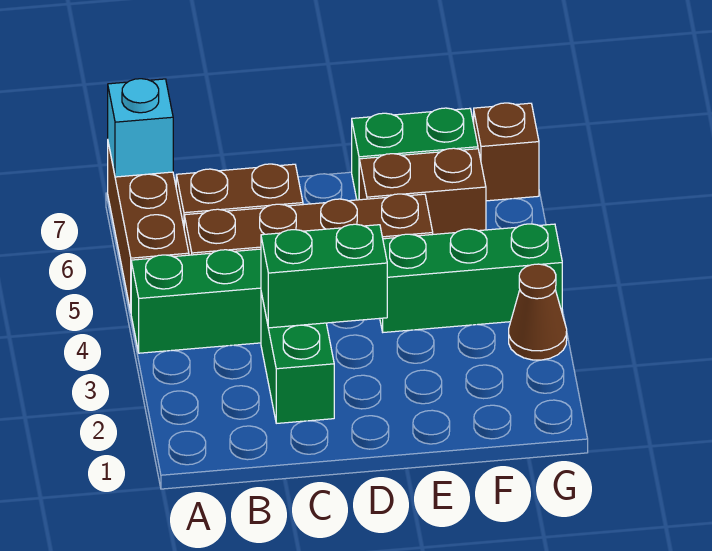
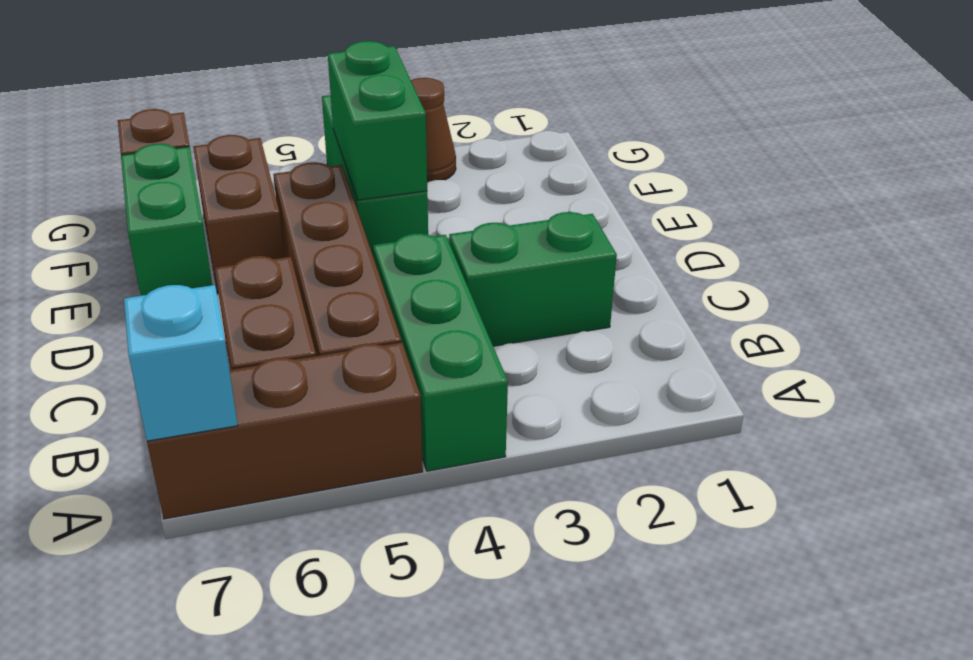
green 1x2 brick [261,224,387,328] -> green 1x2 brick moved to [328,41,427,200]

